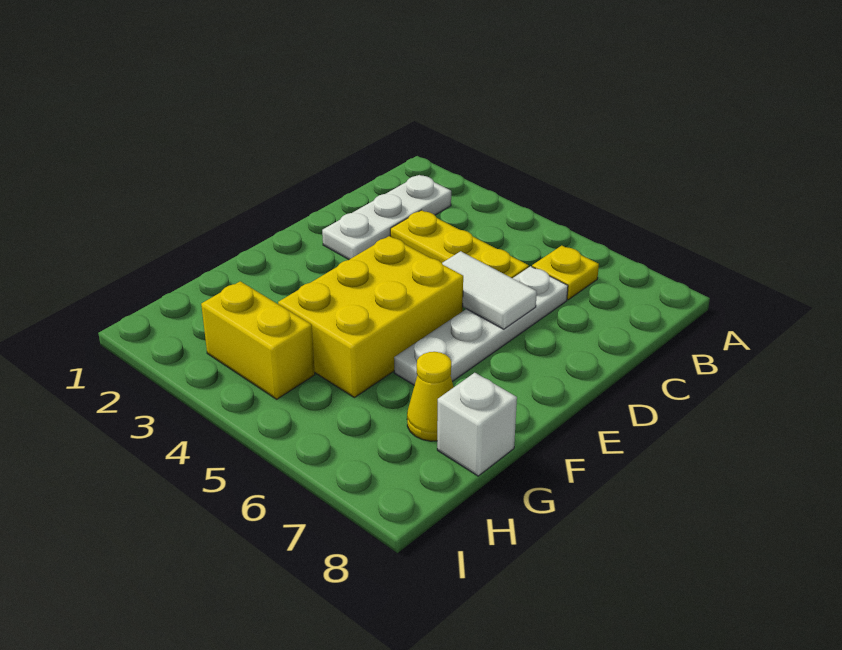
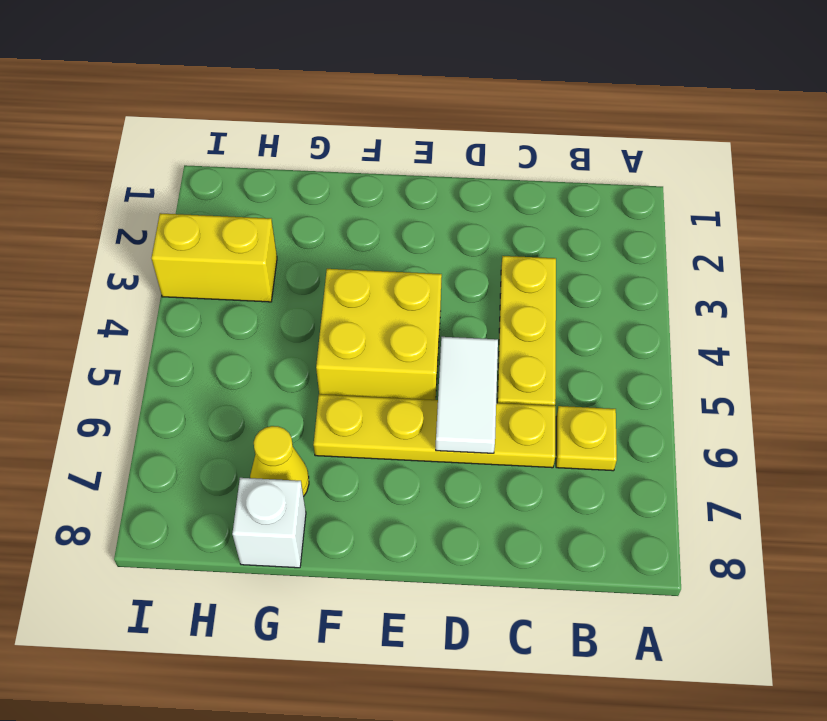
white 1x3 plate [322,175,451,259] -> none
white 1x4 plate [394,266,568,385] -> yellow 1x4 plate [313,394,555,468]
yellow 2x3 brick [278,236,463,398] -> yellow 2x2 brick [316,269,442,400]
yellow 1x2 brick [201,281,315,399] -> yellow 1x2 brick turned to [152,213,277,302]

